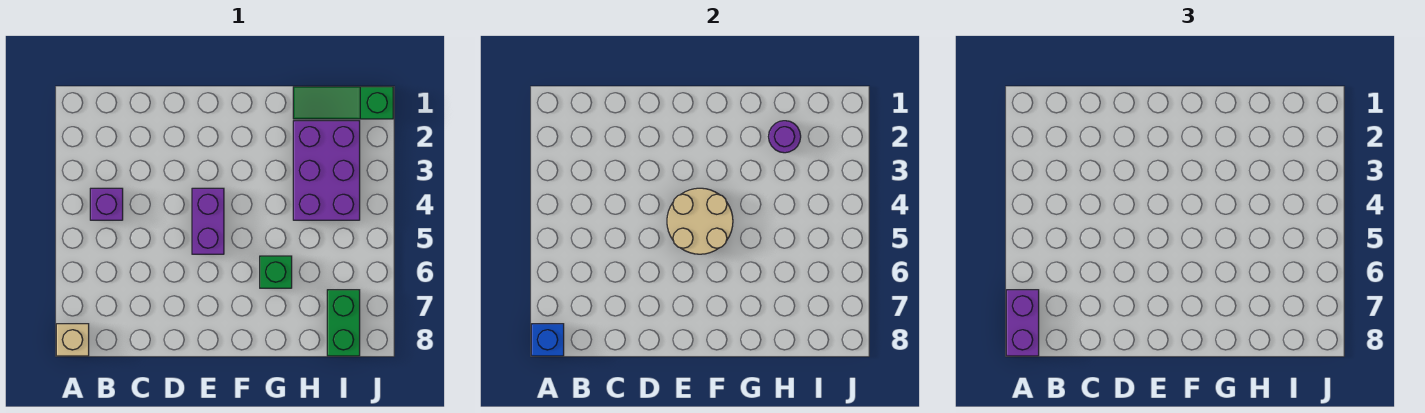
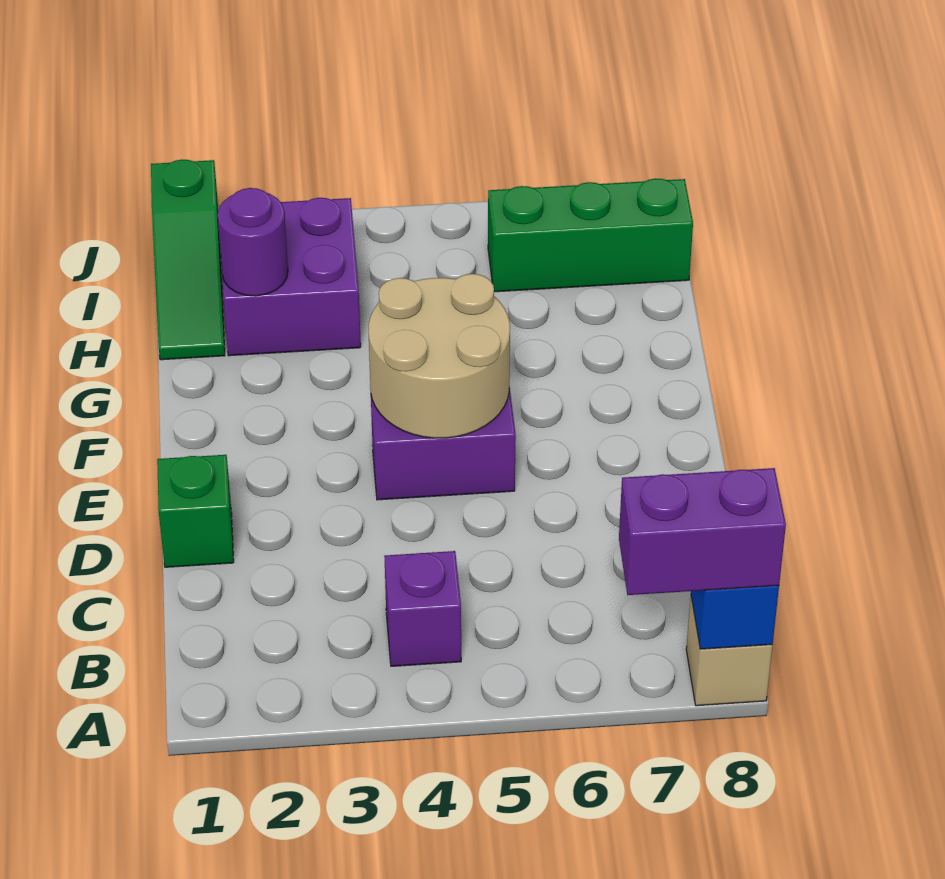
green 1x1 brick [260,256,292,288] -> green 1x1 brick moved to [157,455,234,567]
purple 2x3 brick [293,121,360,220] -> purple 2x2 brick [219,198,361,356]
green 1x2 brick [327,290,360,356] -> green 1x3 brick [488,178,693,292]

